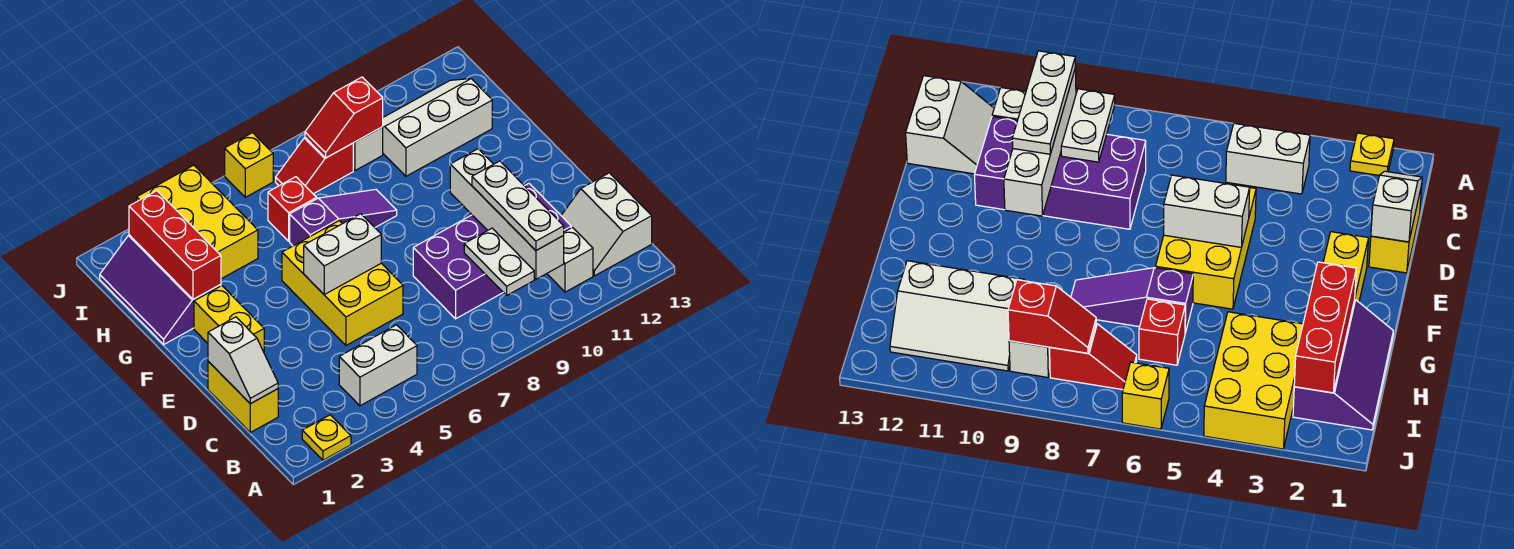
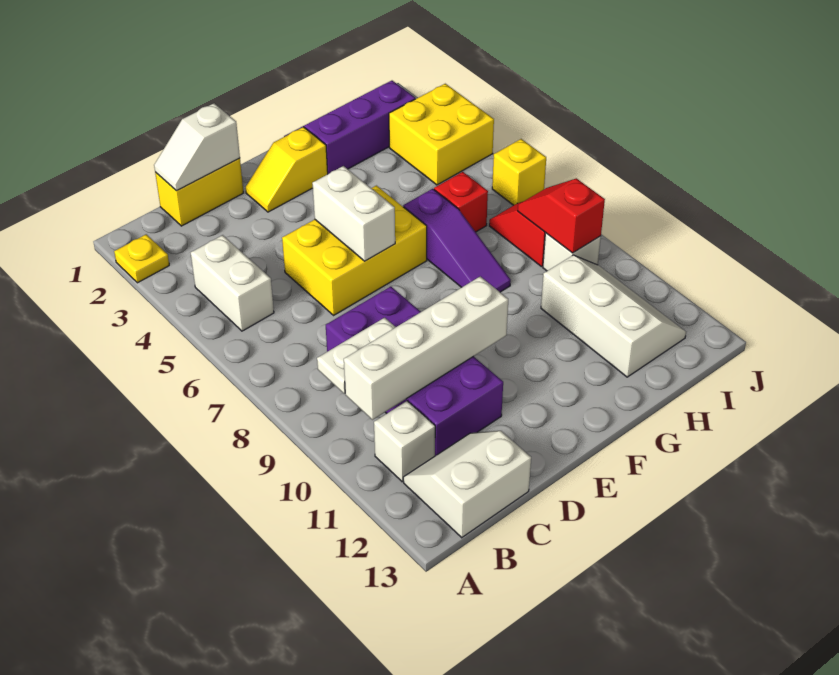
white 1x3 plate [472,161,564,250] -> none
yellow 1x2 brick [194,286,264,352] -> yellow 1x2 slope [246,127,328,212]
red 1x3 brick [129,191,221,299] -> none
yellow 2x3 brick [137,165,258,279] -> yellow 2x2 brick [389,84,494,185]

